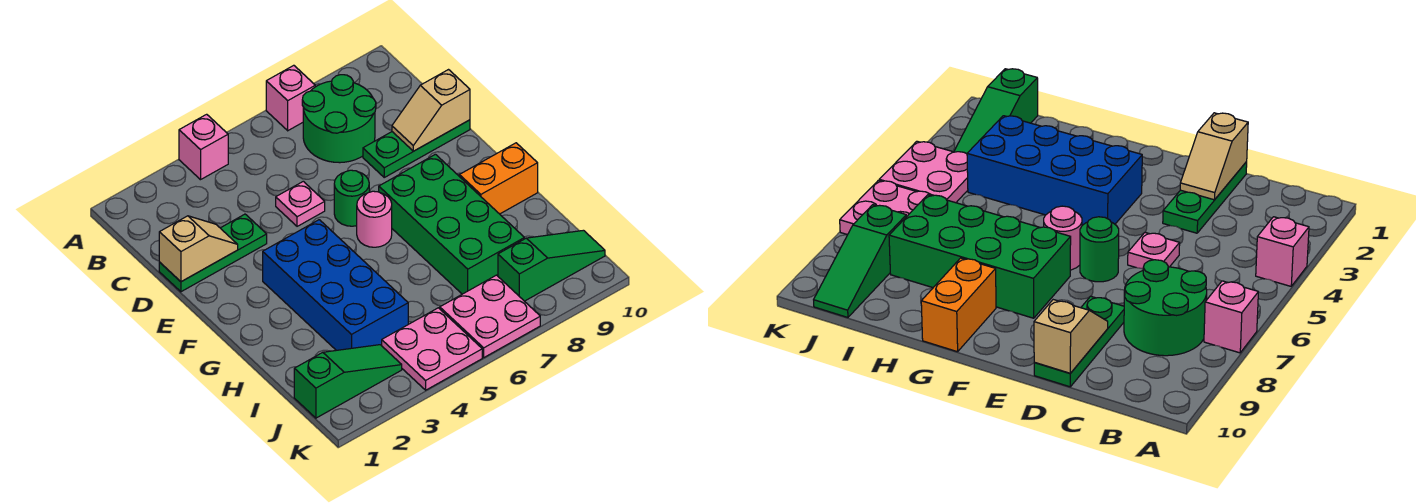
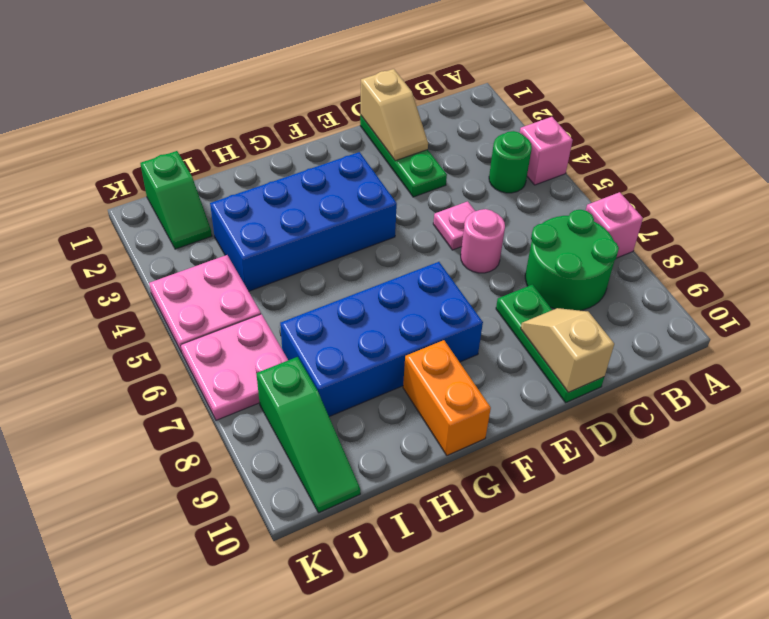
green 1x1 round brick [334,170,369,226] -> green 1x1 round brick moved to [489,131,532,193]
pink 1x1 round brick [357,191,392,247] -> pink 1x1 round brick moved to [461,209,505,273]
green 2x4 brick [379,154,524,294] -> blue 2x4 brick [280,262,483,417]
green 1x3 slope [294,345,402,418] -> green 1x2 slope [140,151,212,249]

